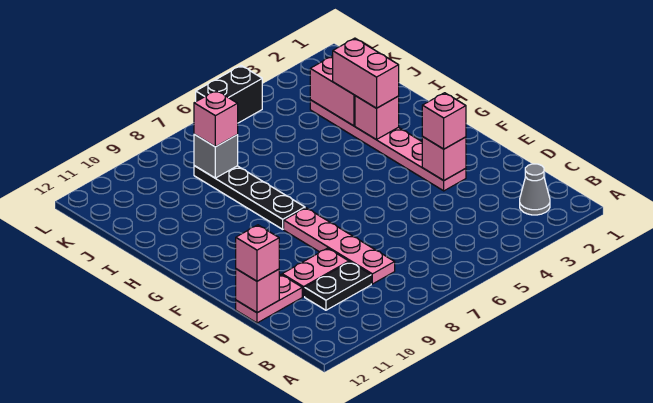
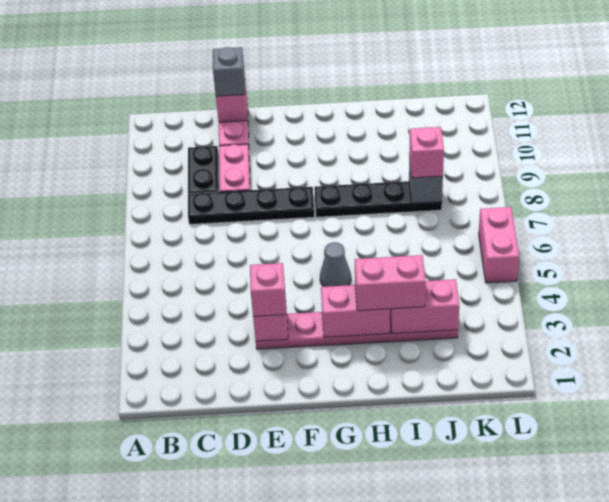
grey 1x1 cone [520,164,550,215] -> grey 1x1 cone moved to [320,242,351,287]
pink 1x4 plate [284,208,395,284] -> black 1x4 plate [188,187,315,224]
pink 1x1 brick [236,225,279,281] -> grey 1x1 brick [213,47,245,96]
pink 1x1 brick [355,96,399,140] -> pink 1x2 brick [321,285,390,337]
black 1x2 brick [196,66,262,123] -> pink 1x2 brick [479,207,519,283]

